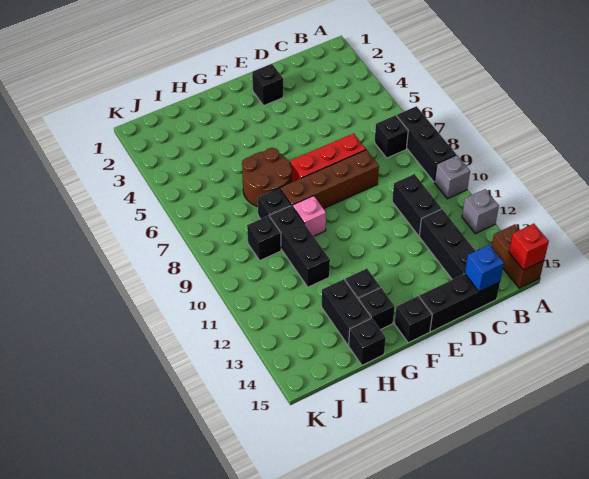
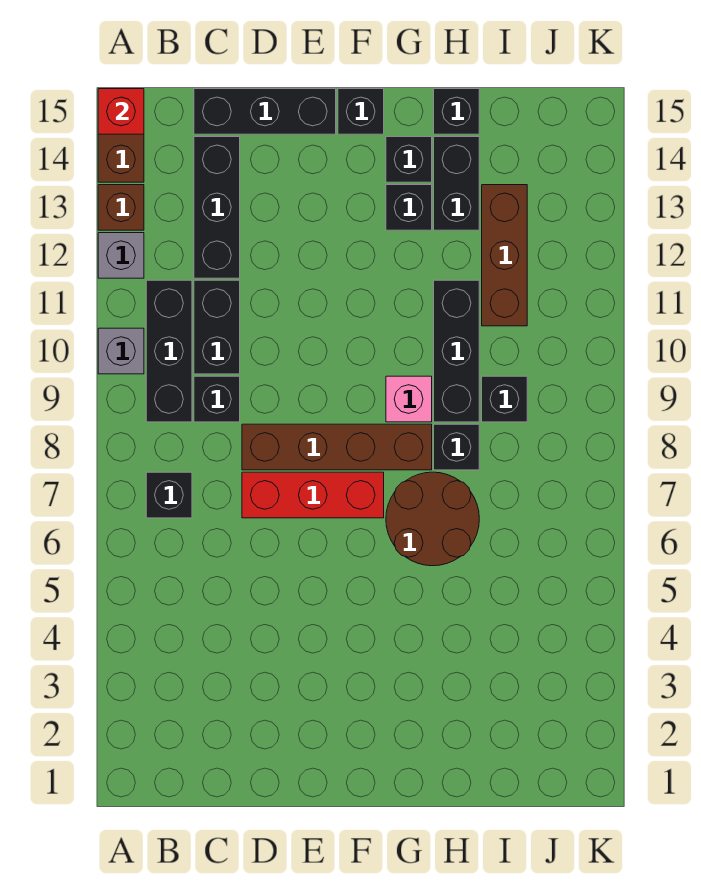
black 1x3 brick [397,106,456,182] -> black 1x3 brick moved to [146,280,192,422]
none -> brown 1x1 brick [98,185,144,230]
blue 1x1 brick [465,245,504,292] -> none
black 1x1 brick [252,64,283,105] -> black 1x1 brick moved to [194,376,240,422]
none -> brown 1x3 brick [482,185,527,326]

